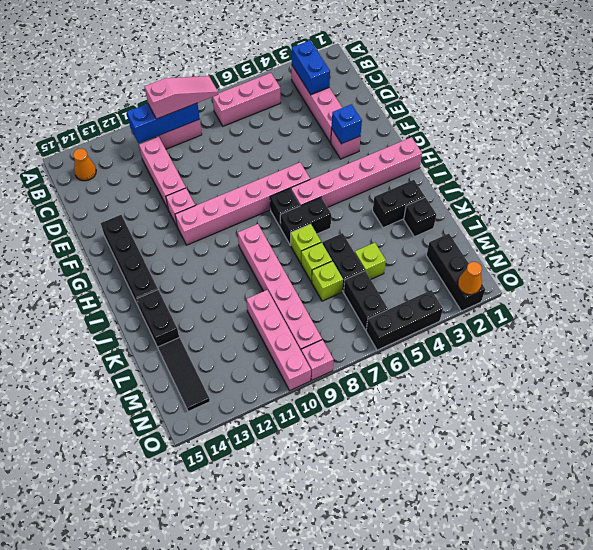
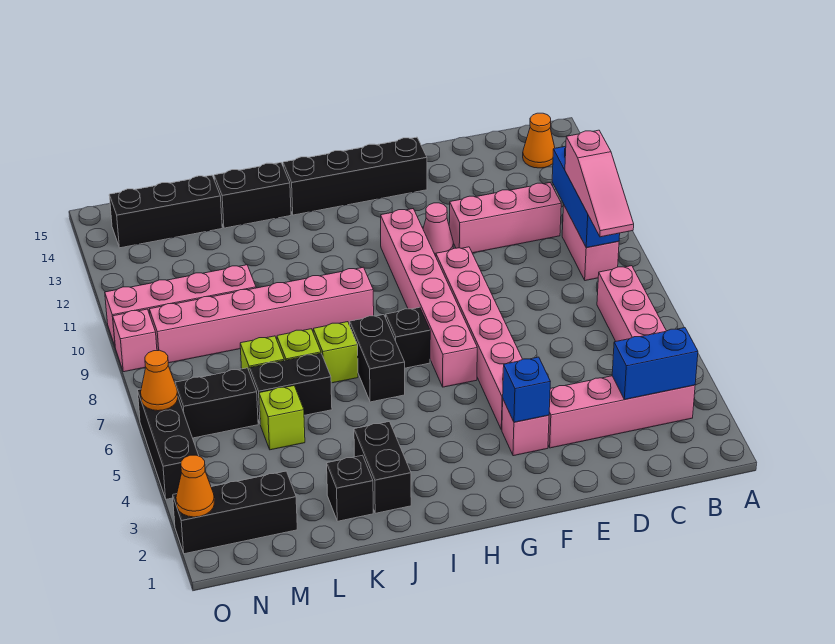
pink 1x1 brick [166,188,195,226] -> pink 1x1 cone [423,203,454,256]
pink 1x6 brick [291,137,422,207] -> pink 1x6 brick moved to [436,247,523,430]
black 1x3 tile [158,338,210,412] -> black 1x3 brick [109,175,222,248]
none -> orange 1x1 cone [141,350,178,411]

